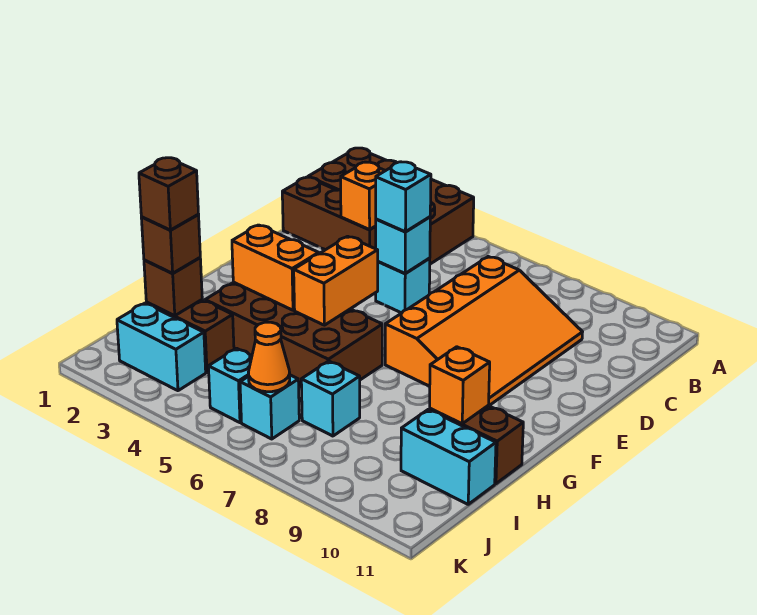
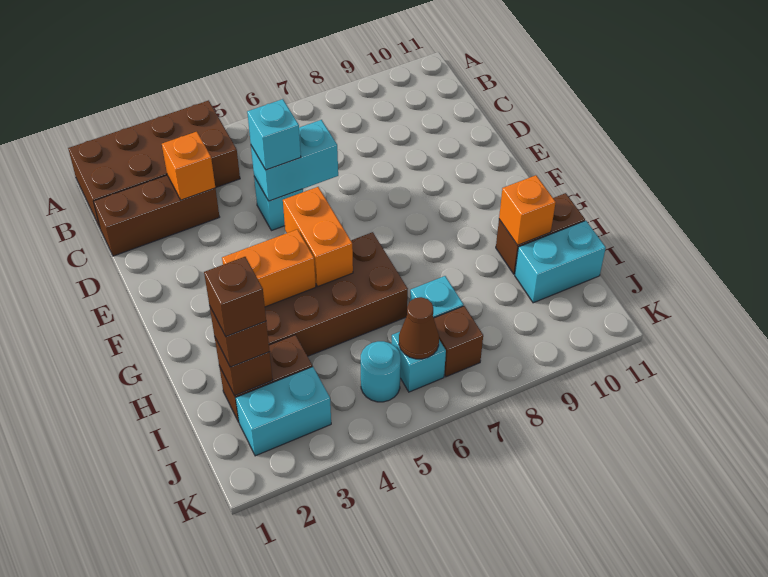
orange 3x4 slope [385,257,582,405] -> none
cyan 1x1 brick [376,217,430,273] -> cyan 1x2 brick [251,120,338,201]
cyan 1x1 brick [208,348,252,423] -> cyan 1x1 round brick [361,341,401,402]
orange 1x1 cone [249,322,290,392] -> brown 1x1 cone [399,297,439,359]
none -> brown 1x1 brick [434,306,483,377]

